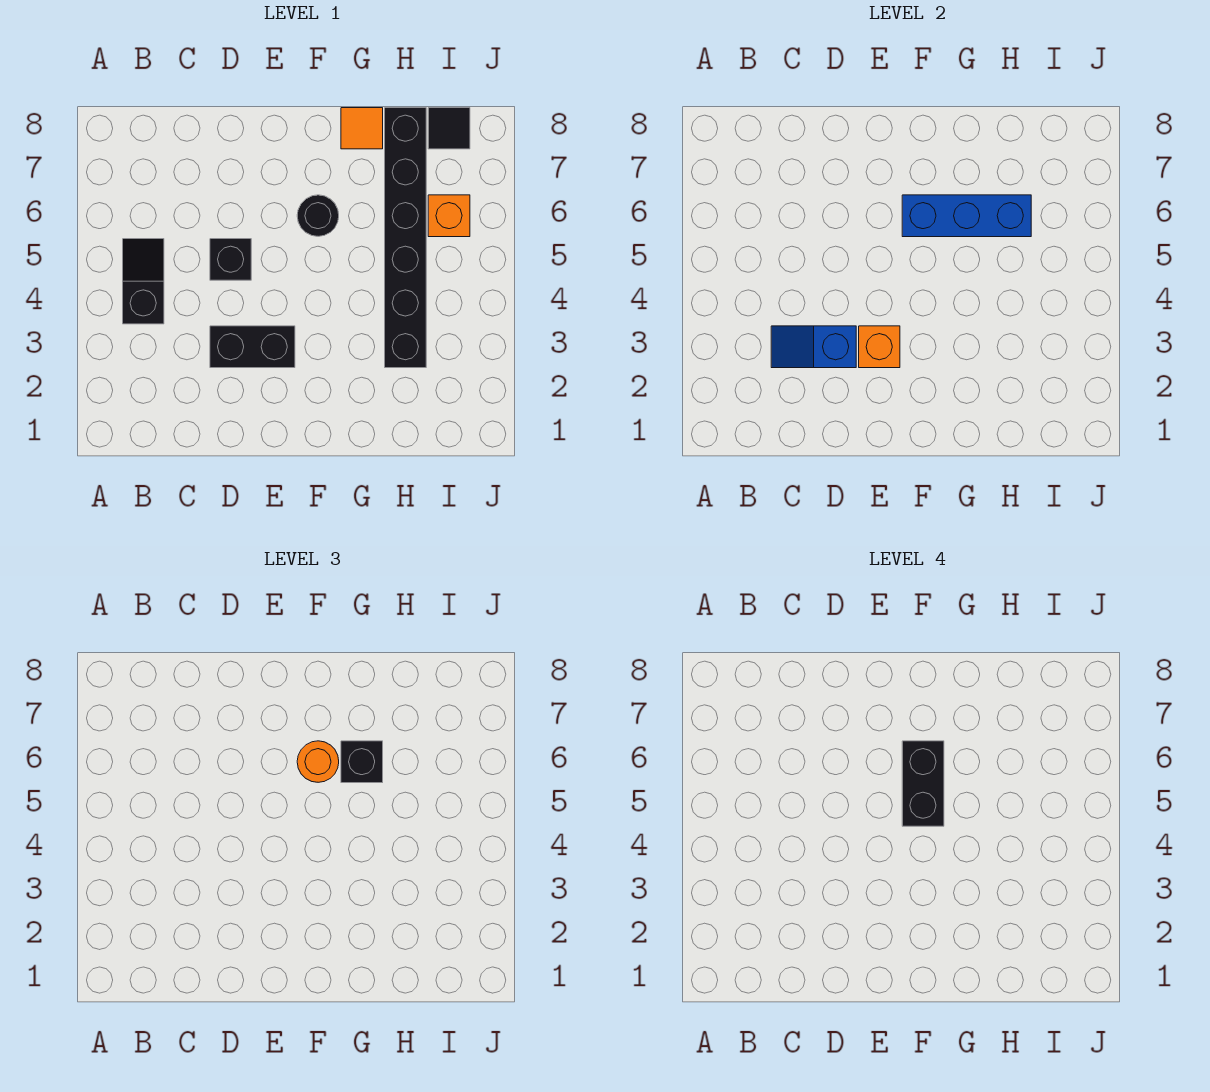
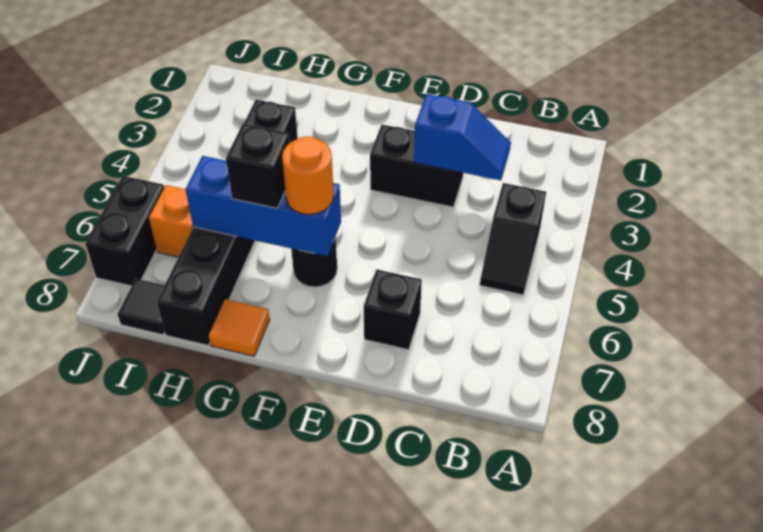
black 1x1 brick [210,239,251,280] -> black 1x1 brick moved to [364,270,422,350]
orange 1x1 brick [859,326,900,368] -> none
black 1x2 brick [902,741,944,826] -> black 1x2 brick moved to [85,176,164,286]

